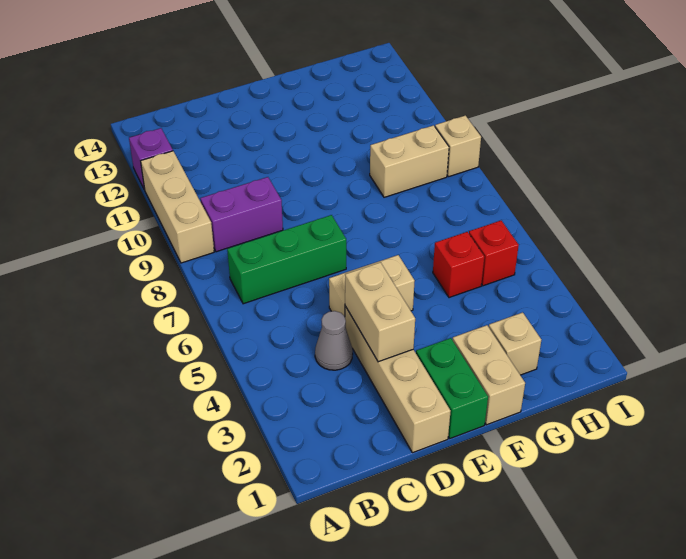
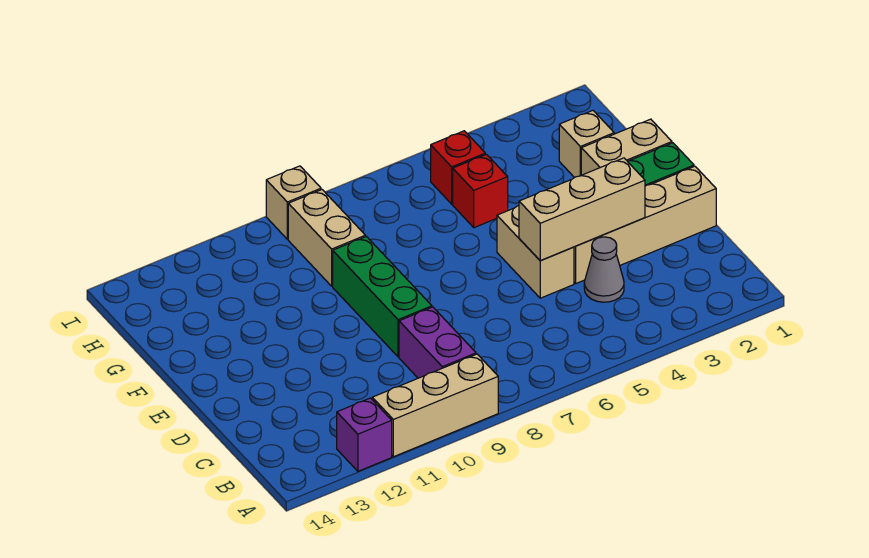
green 1x3 brick [227,215,346,304] -> green 1x3 brick moved to [333,237,432,357]
tan 1x2 brick [345,262,415,362] -> tan 1x3 brick [519,158,645,260]

